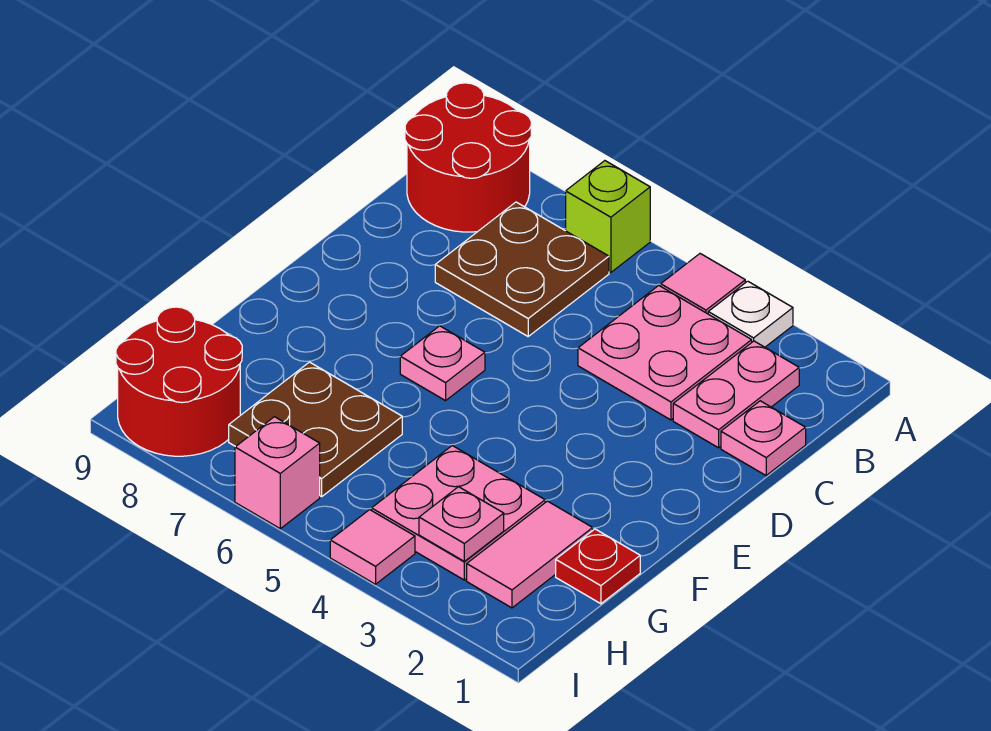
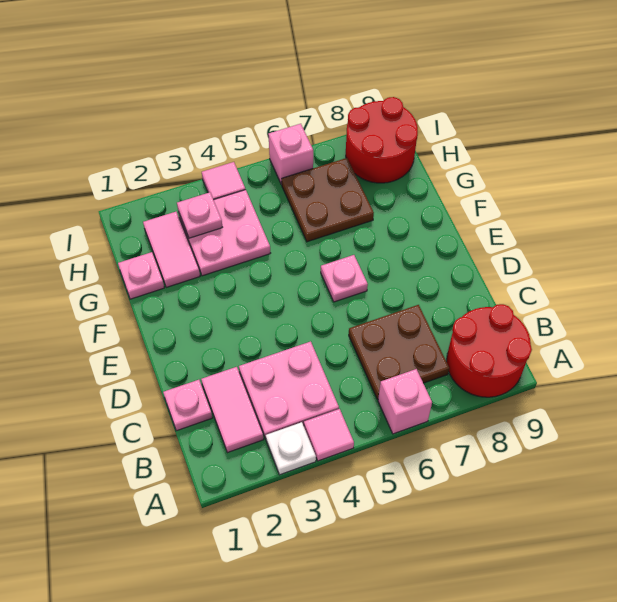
lime 1x1 brick [566,161,650,273] -> pink 1x1 brick [378,369,432,434]
pink 1x2 plate [673,341,799,448] -> pink 1x2 tile [201,367,264,453]
red 1x1 plate [556,529,640,604] -> pink 1x1 plate [118,252,164,299]

